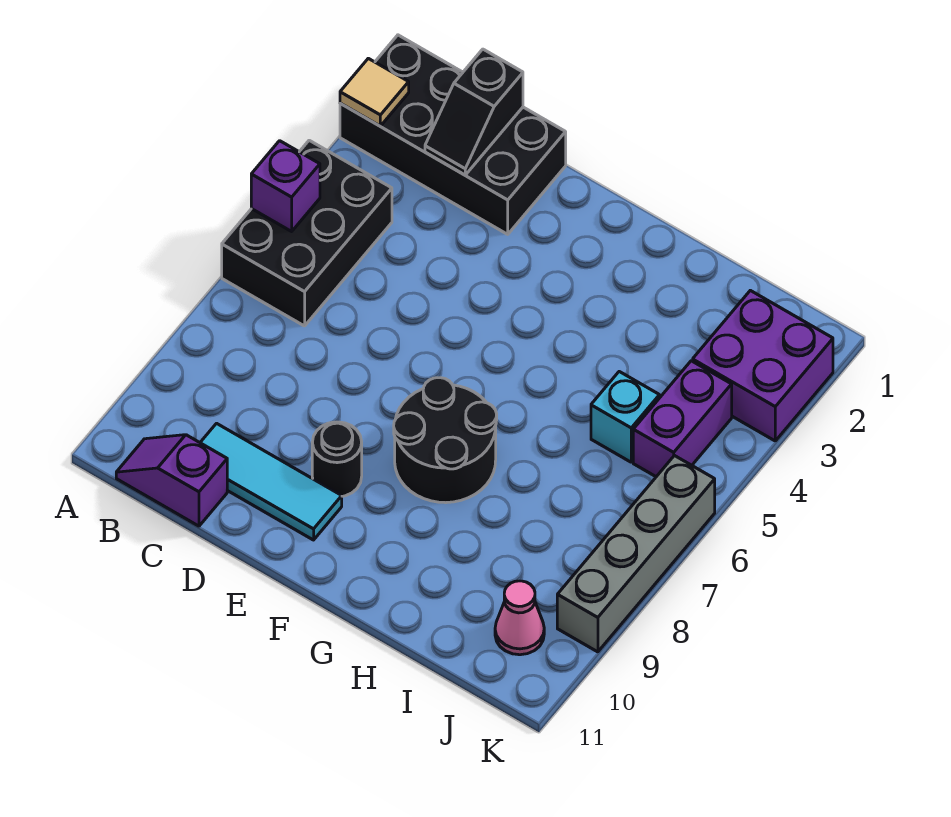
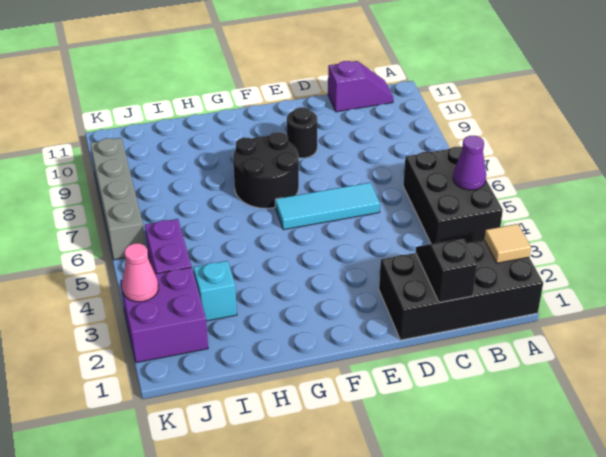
purple 1x1 brick [251,141,320,231] -> purple 1x1 cone [453,136,486,190]
cyan 1x3 tile [200,423,342,540] -> cyan 1x3 tile moved to [275,183,380,230]
cyan 1x1 brick [591,372,659,462] -> cyan 1x1 brick moved to [194,261,237,321]
pink 1x1 cone [495,581,544,655] -> pink 1x1 cone moved to [122,243,158,302]

